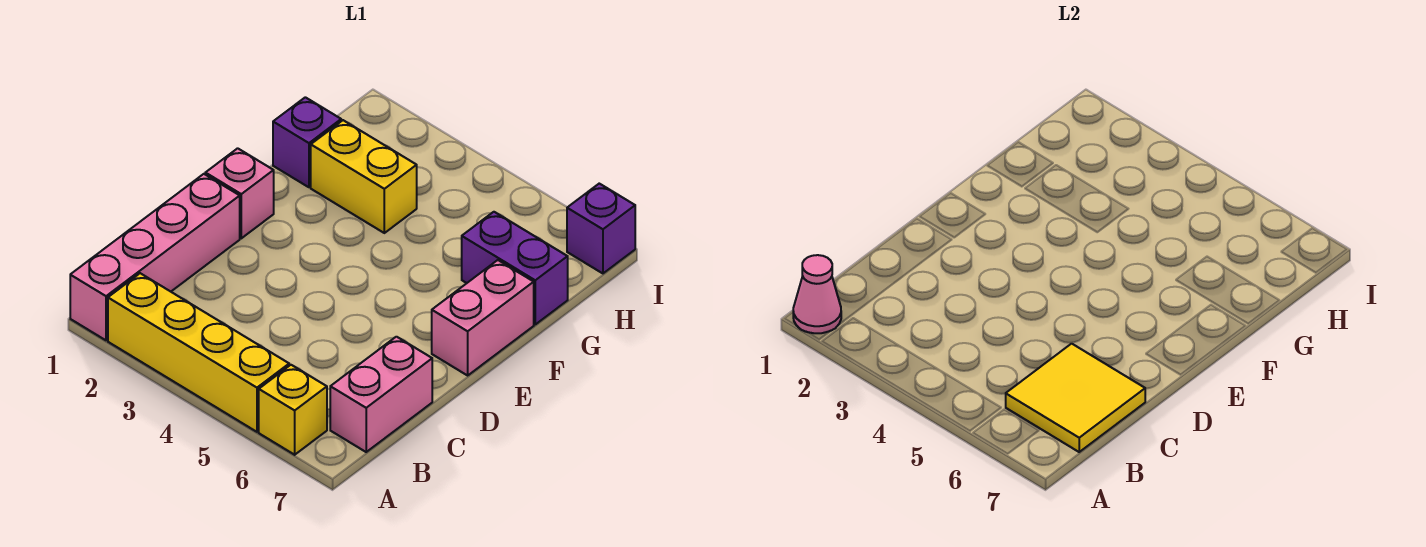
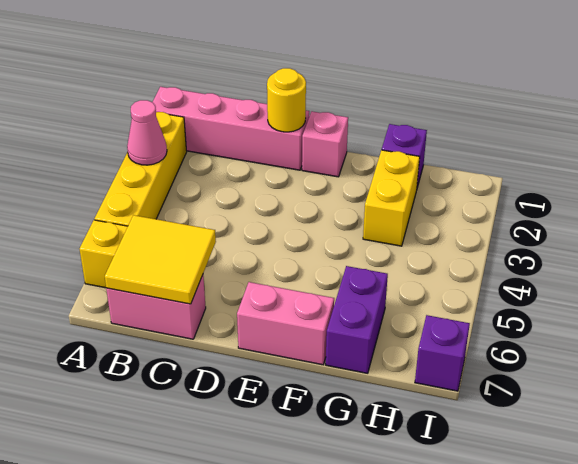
pink 1x1 cone [793,255,841,333] -> pink 1x1 cone moved to [127,100,167,165]
none -> yellow 1x1 round brick [267,68,306,132]

